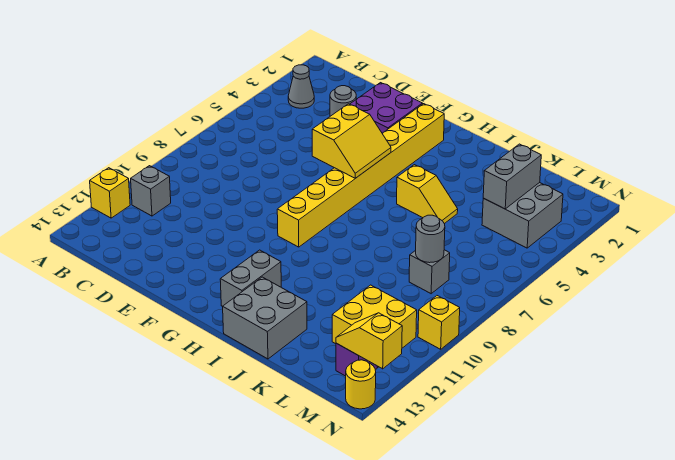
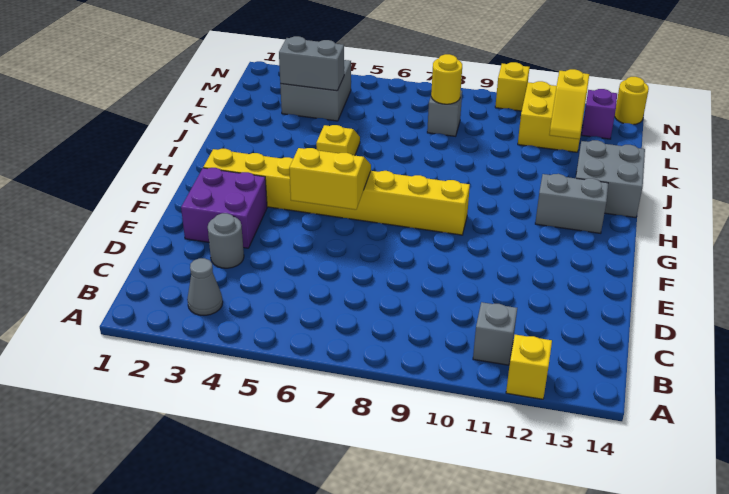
grey 1x1 round brick [416,215,445,263] -> yellow 1x1 round brick [431,54,462,104]
yellow 1x2 slope [336,313,402,369] -> yellow 1x2 slope moved to [549,69,589,139]

